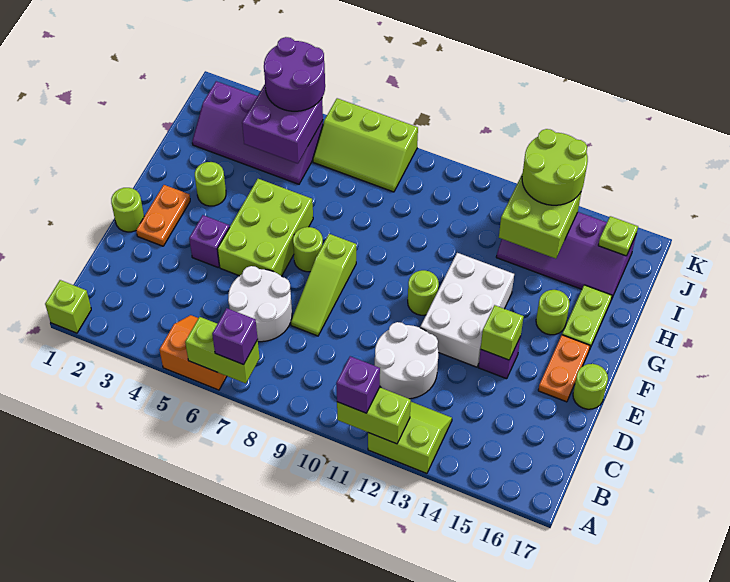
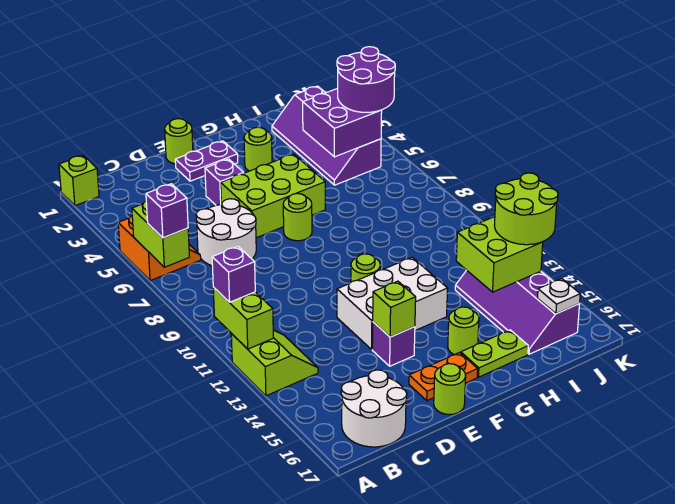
white 2x2 round brick [375,322,438,399] -> white 2x2 round brick moved to [341,370,407,447]
lime 1x3 slope [291,234,356,336] -> none
orange 1x2 plate [136,185,190,246] -> purple 1x2 plate [175,141,238,181]
lime 2x3 slope [313,98,418,192] -> none
lime 1x1 plate [598,216,638,256] -> white 1x1 plate [538,278,580,314]

